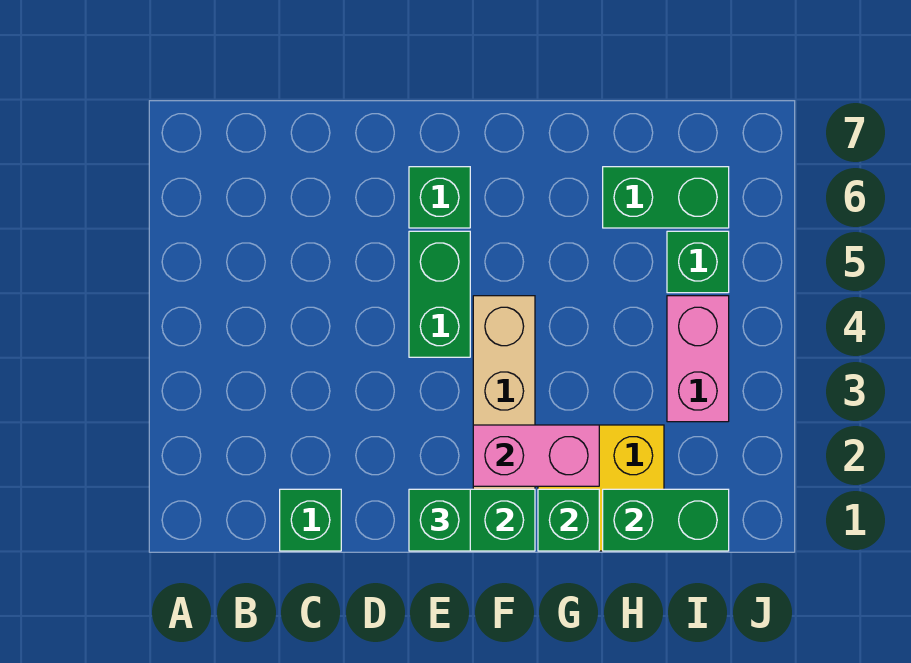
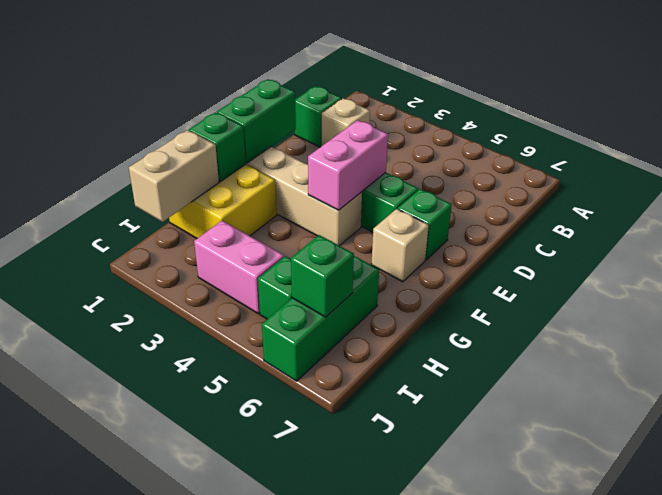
none -> tan 1x1 brick [322,98,370,146]
green 1x1 brick [409,489,470,551] -> green 1x1 brick moved to [291,235,354,317]
pink 1x2 brick [473,425,599,486] -> pink 1x2 brick moved to [308,120,388,210]
none -> tan 1x1 brick [371,209,429,282]
green 1x2 brick [603,489,729,551] -> tan 1x2 brick [129,130,219,222]
green 1x2 brick [603,167,729,228] -> green 1x3 brick [262,256,379,381]

